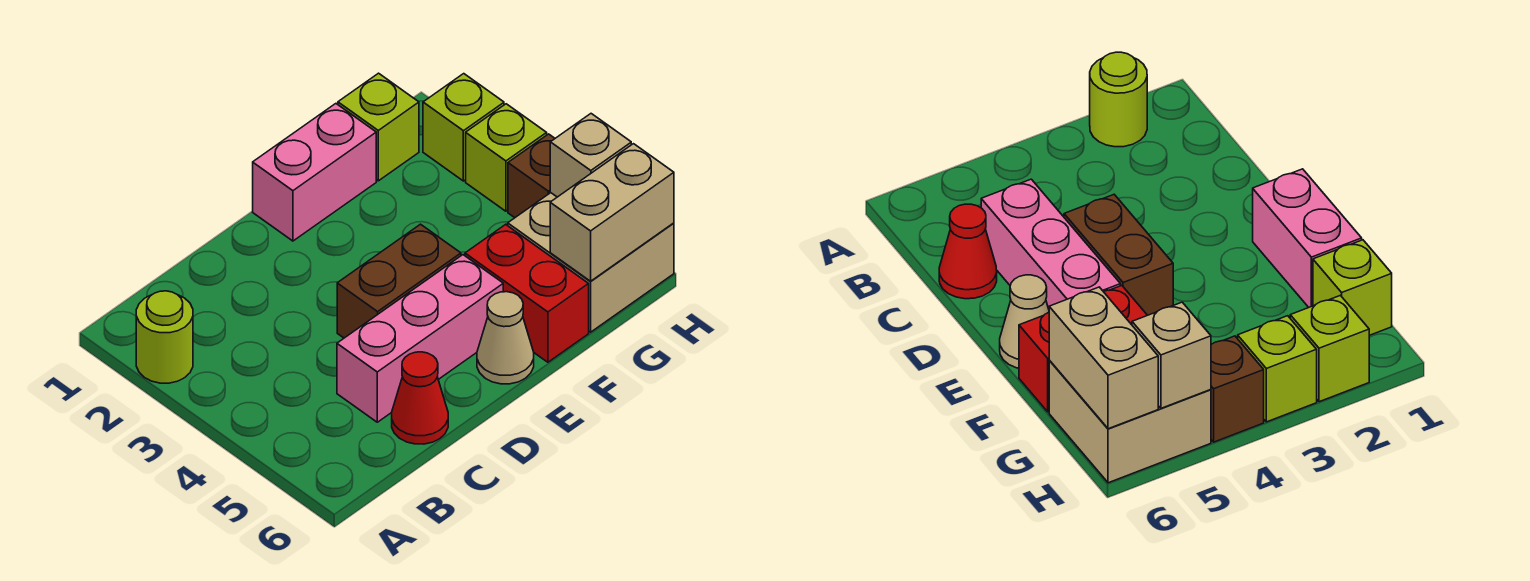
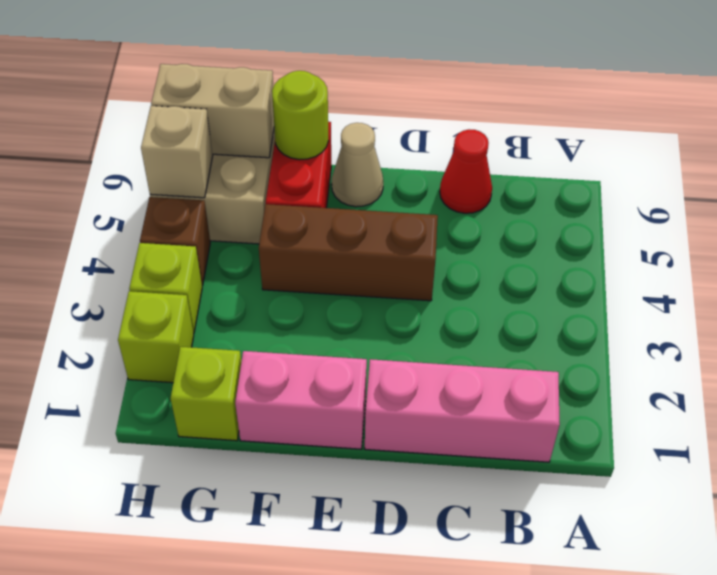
lime 1x1 round brick [136,291,193,383] -> lime 1x1 round brick moved to [272,71,329,160]
pink 1x3 brick [337,255,503,422] -> pink 1x3 brick moved to [365,359,560,462]
brown 1x2 brick [337,224,461,338] -> brown 1x3 brick [259,204,438,301]

